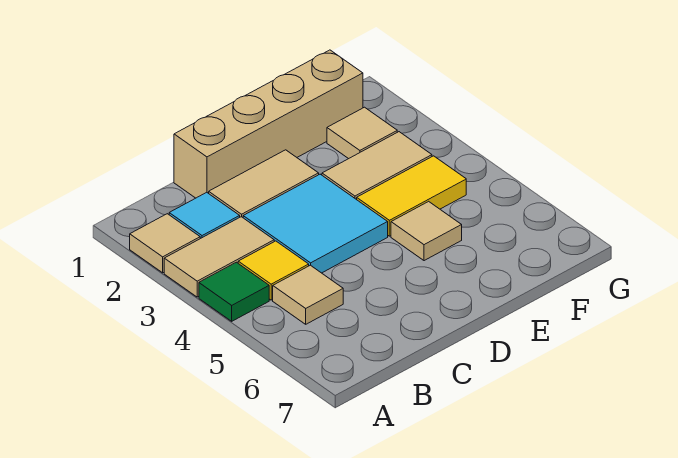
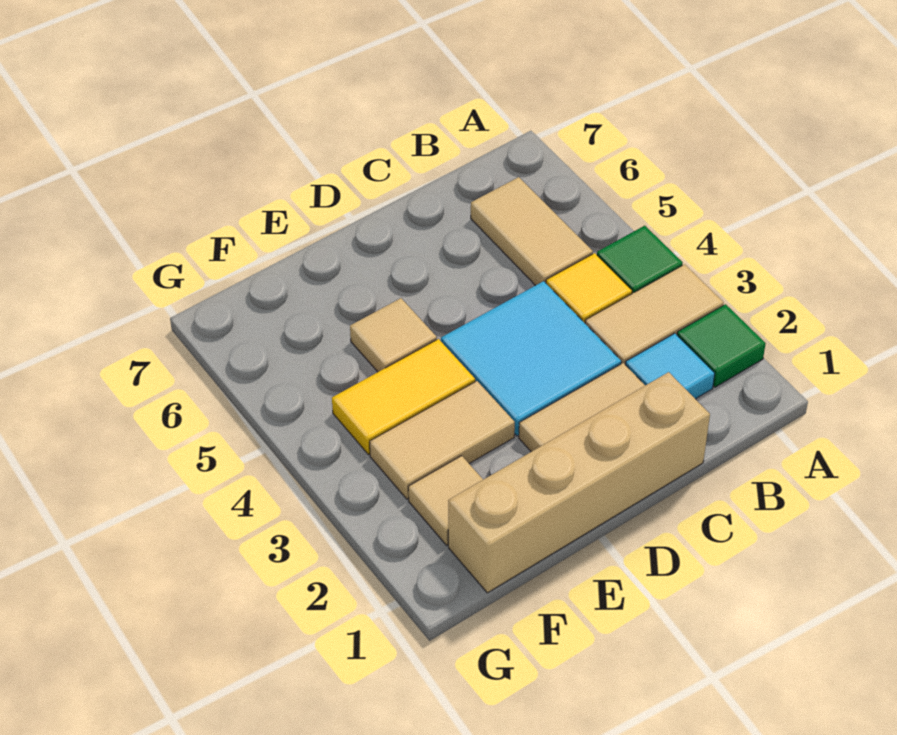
tan 1x1 tile [130,214,200,273] -> green 1x1 tile [677,304,766,387]
tan 1x1 tile [273,265,343,324] -> tan 1x2 tile [471,177,593,286]

